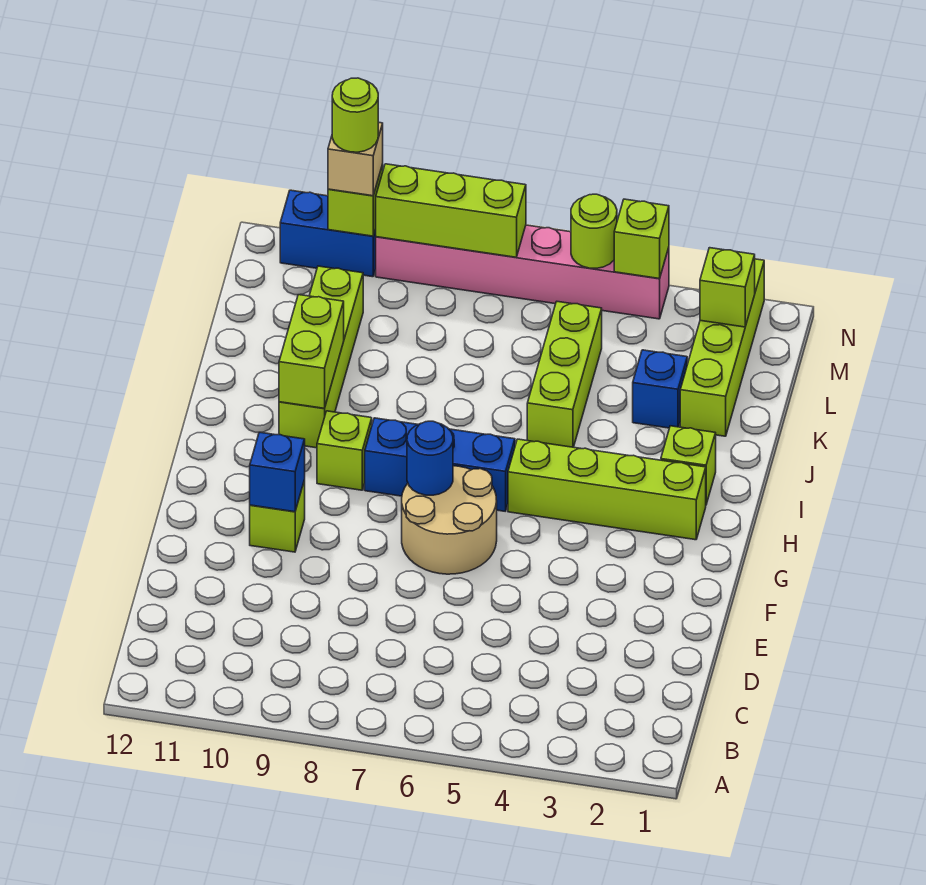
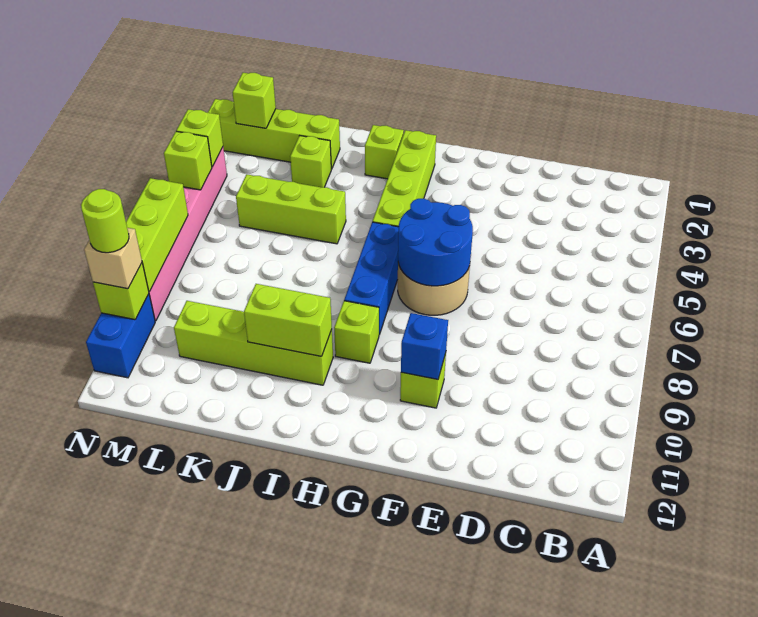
blue 1x1 round brick [407,421,453,495] -> blue 2x2 round brick [398,198,473,286]
blue 1x1 brick [633,350,687,428] -> lime 1x1 brick [290,136,331,187]
lime 1x1 round brick [571,194,617,268] -> lime 1x1 brick [164,131,212,190]

